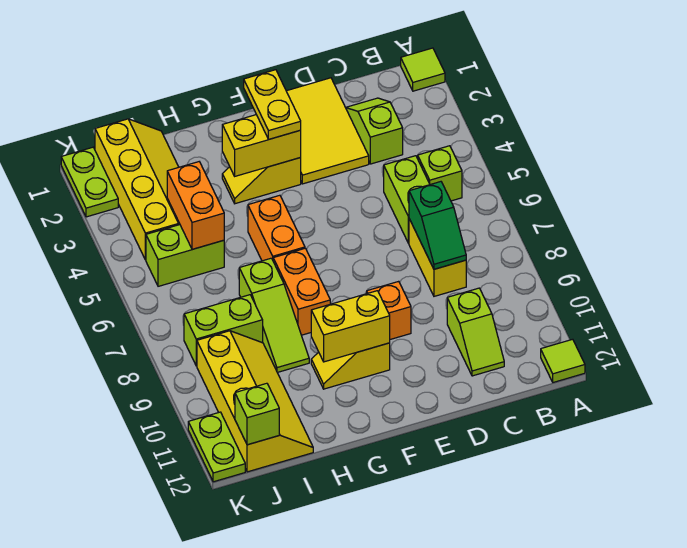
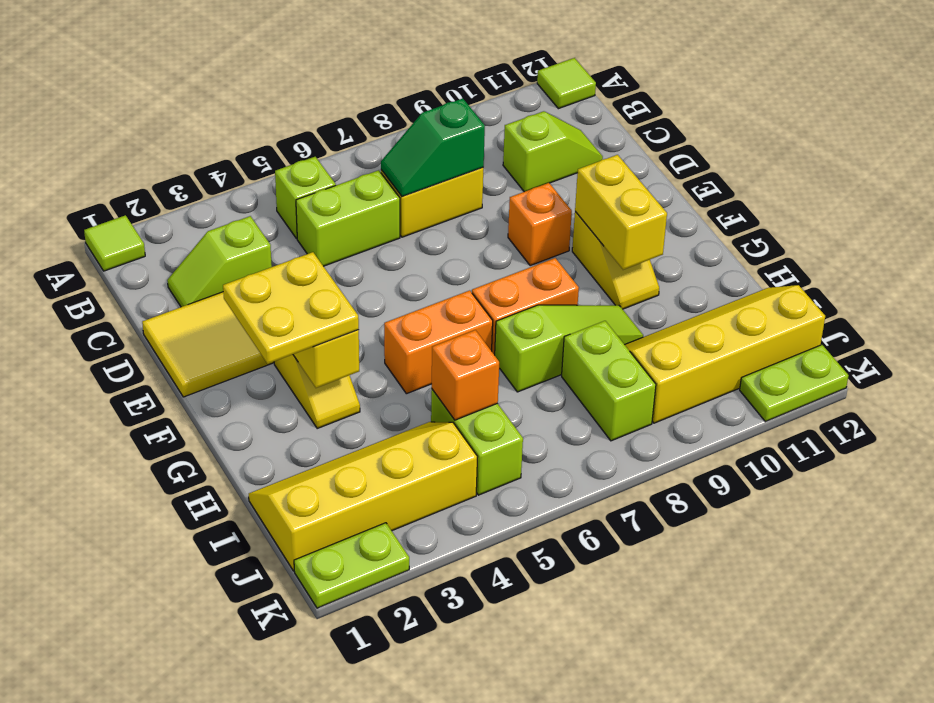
green 1x2 slope [409,182,466,269] -> green 1x2 slope turned to [381,99,485,196]
yellow 1x2 plate [244,70,301,139] -> yellow 2x2 plate [223,252,359,364]
orange 1x2 brick [167,162,224,249] -> orange 1x1 brick [432,330,499,420]
lime 1x1 brick [235,383,279,445] -> none

